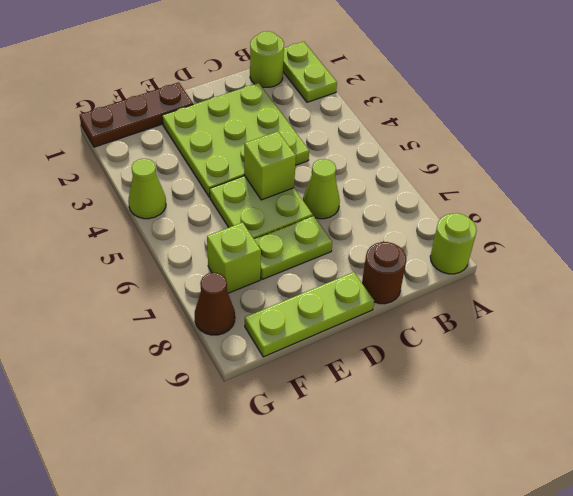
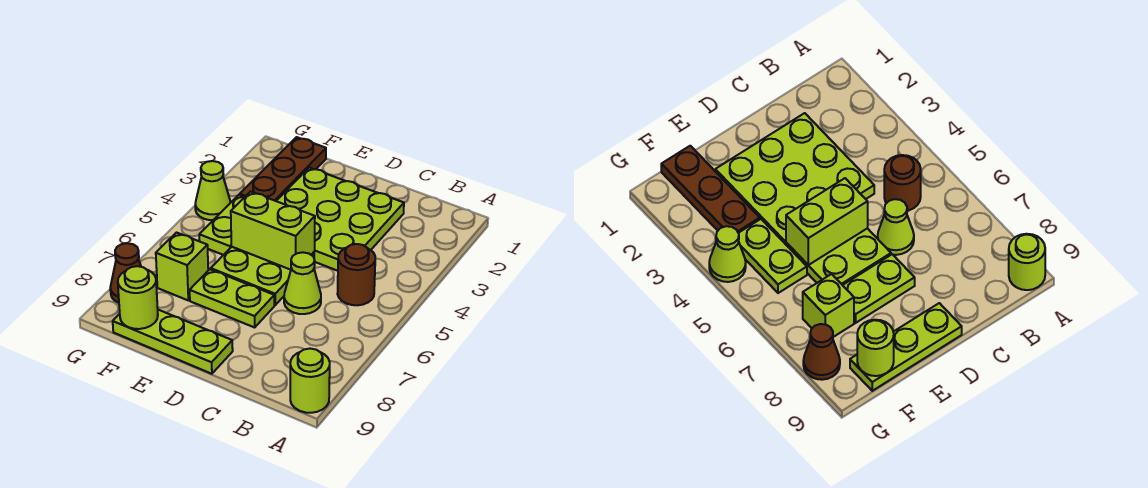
lime 1x2 plate [283,42,337,102] -> lime 1x2 plate moved to [199,195,244,255]
lime 1x1 round brick [250,31,284,87] -> lime 1x1 round brick moved to [118,266,158,329]
brown 1x1 round brick [362,242,406,304] -> brown 1x1 round brick moved to [337,244,375,305]
lime 1x1 brick [244,131,296,200] -> lime 1x2 brick [231,192,315,270]
brown 1x3 plate [80,82,193,147] -> brown 1x3 plate turned to [240,137,326,201]

